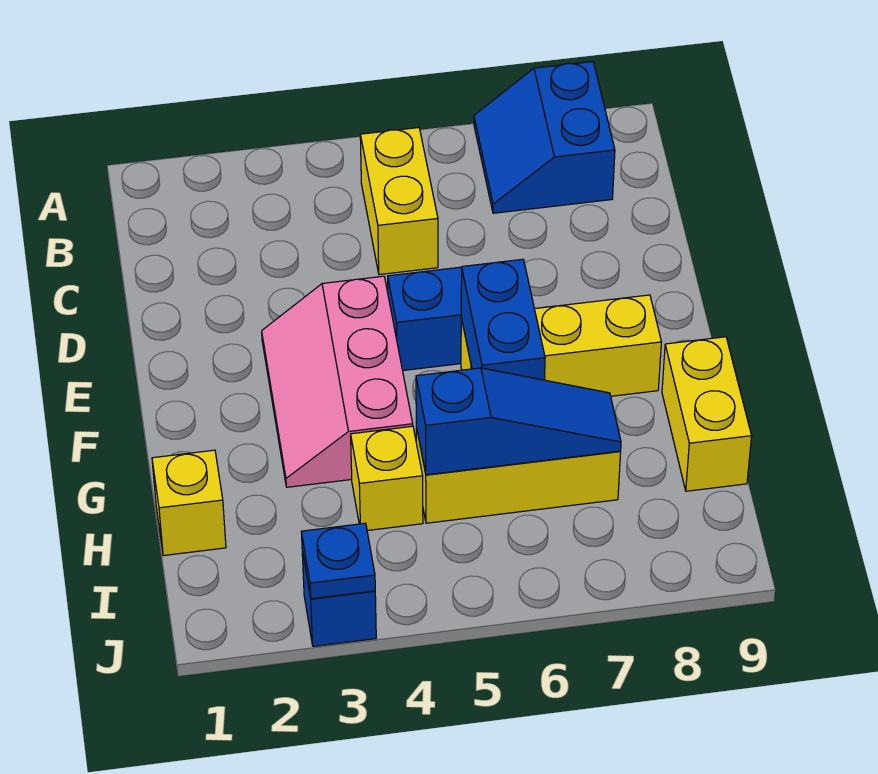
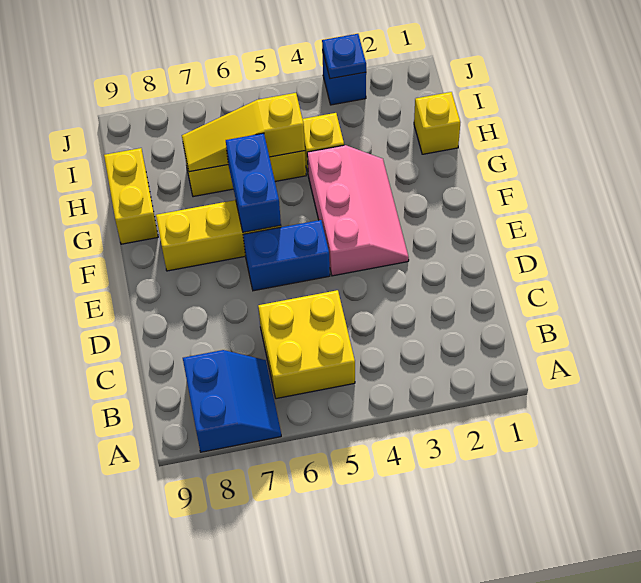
yellow 1x2 brick [360,128,438,275] -> yellow 2x2 brick [258,290,355,399]
blue 1x3 slope [416,368,621,475] -> yellow 1x3 slope [182,93,305,172]

